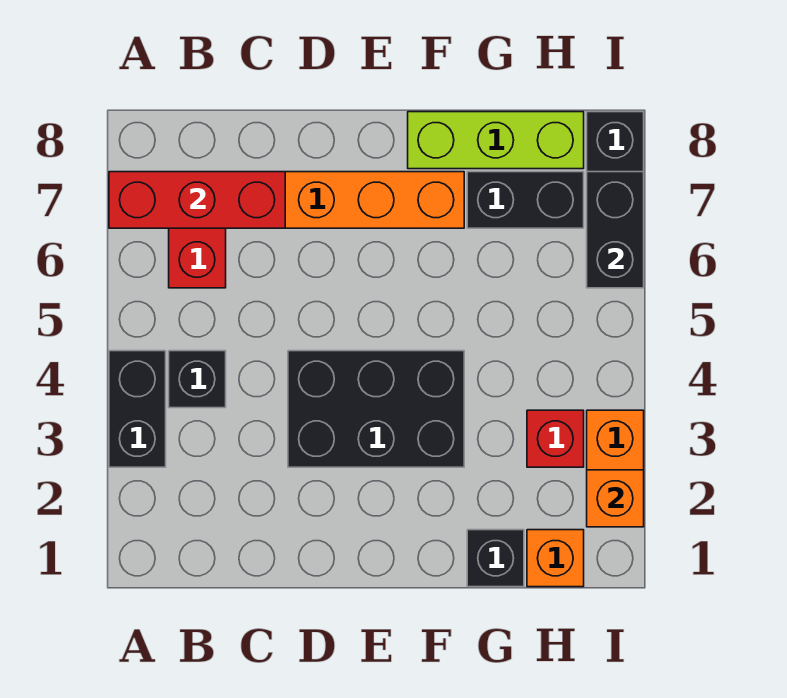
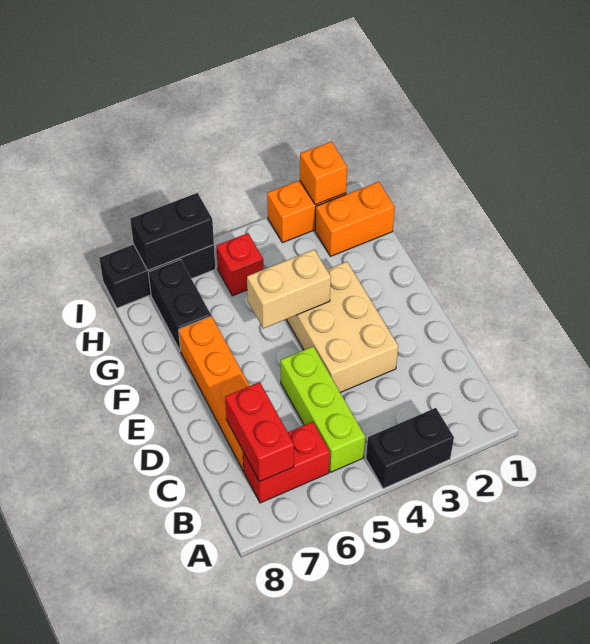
red 1x3 brick [109,172,285,228] -> red 1x2 brick [225,382,294,482]
black 1x1 brick [169,351,226,408] -> none
black 2x3 brick [288,351,464,467] -> tan 2x3 brick [286,262,398,392]
none -> tan 1x2 brick [247,249,331,329]
lime 1x3 brick [408,112,584,169] -> lime 1x3 brick moved to [281,347,365,472]
black 1x1 brick [467,530,524,587] -> none
orange 1x1 brick [527,530,584,587] -> orange 1x2 brick [315,182,395,256]
red 1x1 brick [527,410,584,467] -> red 1x1 brick moved to [216,233,263,296]

